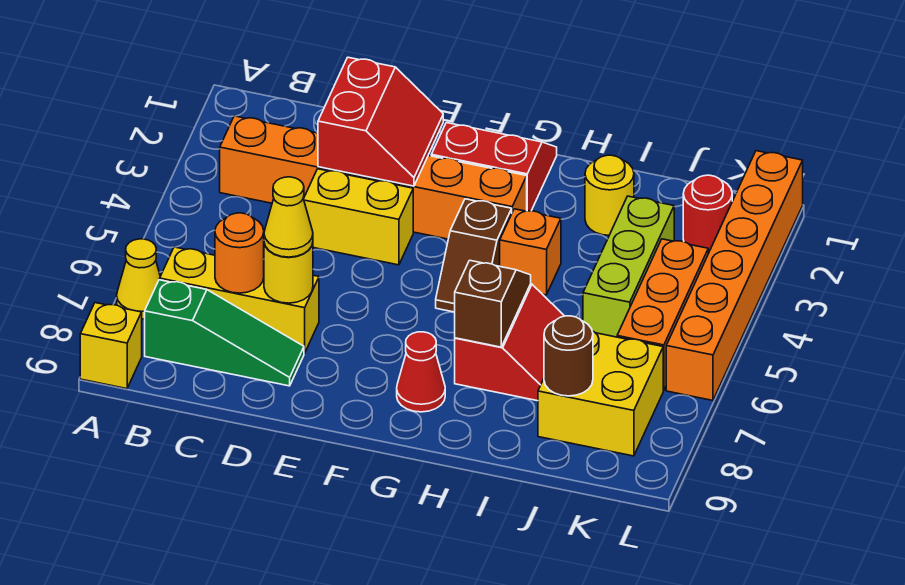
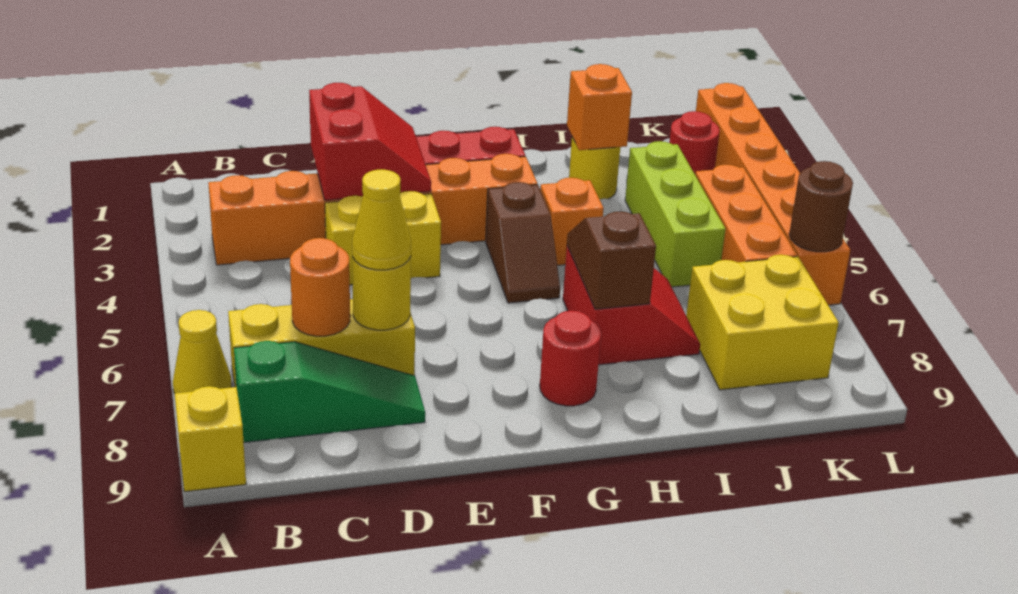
red 1x1 cone [397,332,445,412] -> red 1x1 round brick [540,311,601,406]
none -> orange 1x1 brick [567,64,632,150]
brown 1x1 round brick [544,316,593,396] -> brown 1x1 round brick moved to [789,161,853,252]

